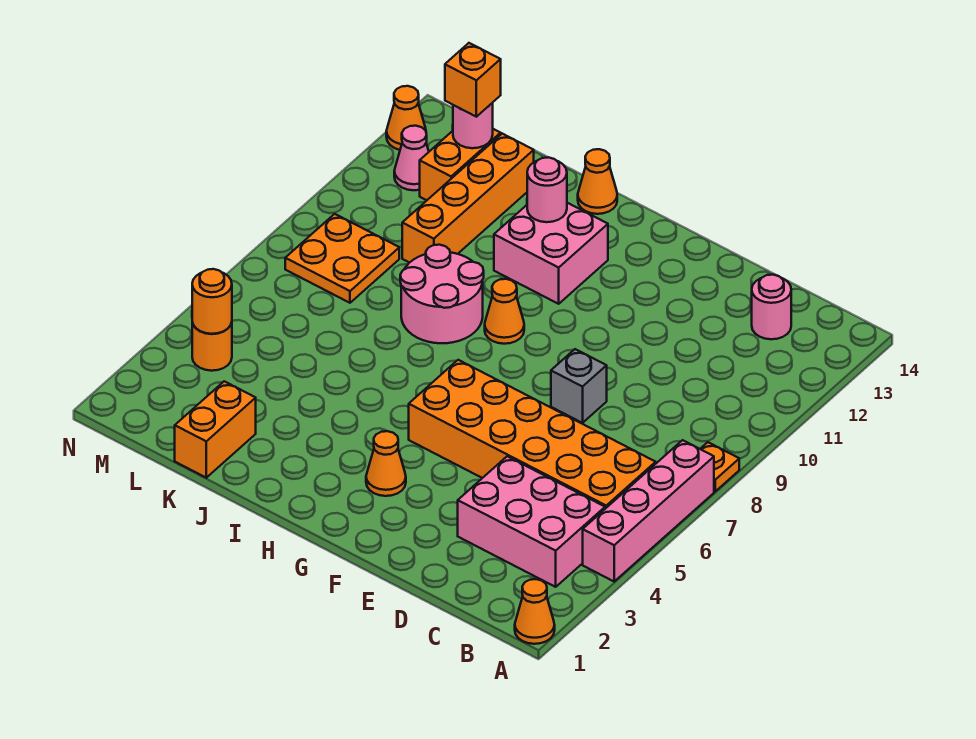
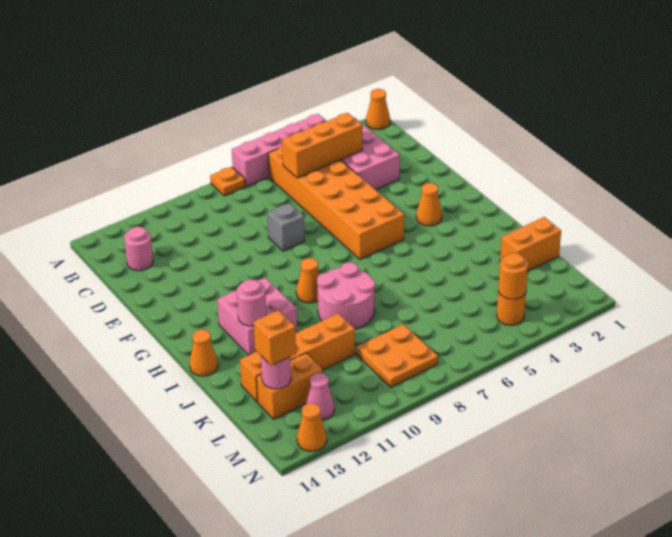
none -> orange 1x3 brick [282,113,362,178]

